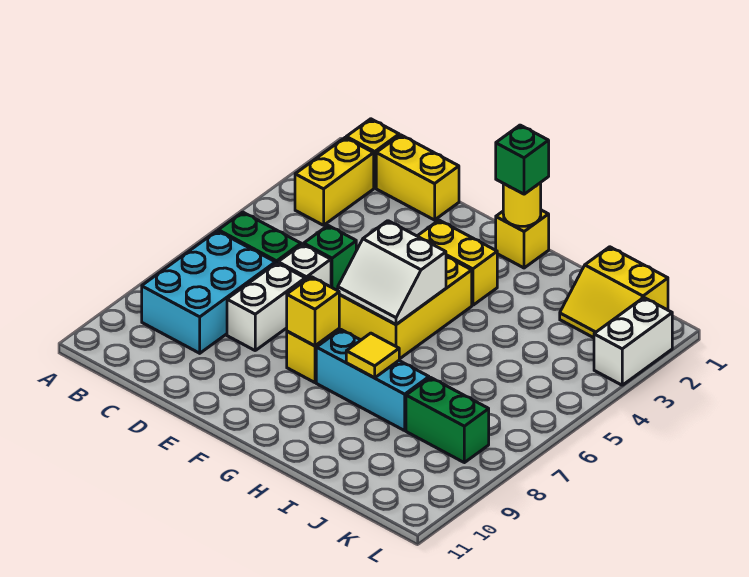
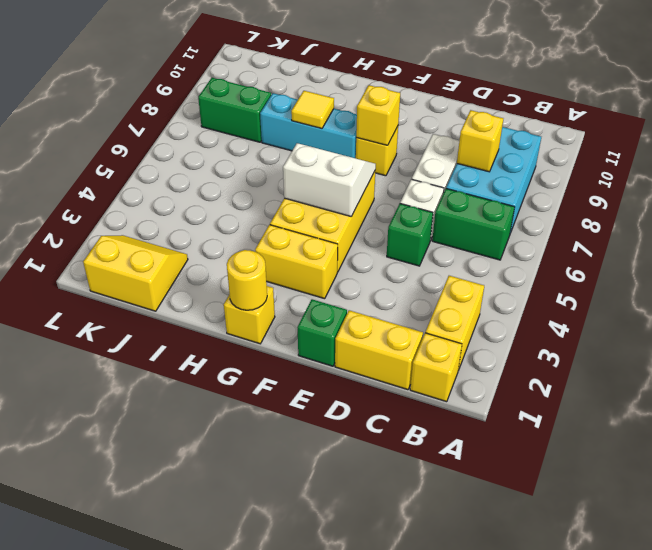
none -> yellow 1x1 brick [457,110,503,172]
green 1x1 brick [496,125,549,194] -> green 1x1 brick moved to [297,299,347,366]
white 1x2 brick [594,298,672,385] -> none

